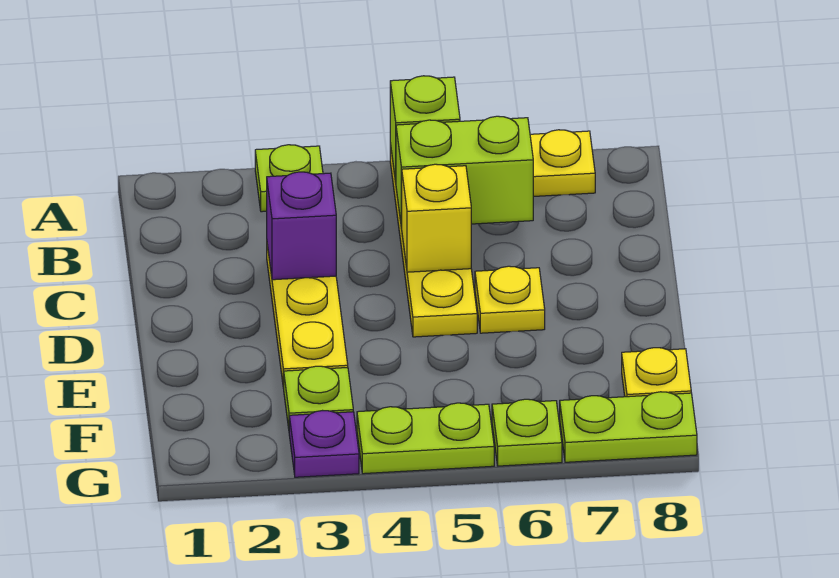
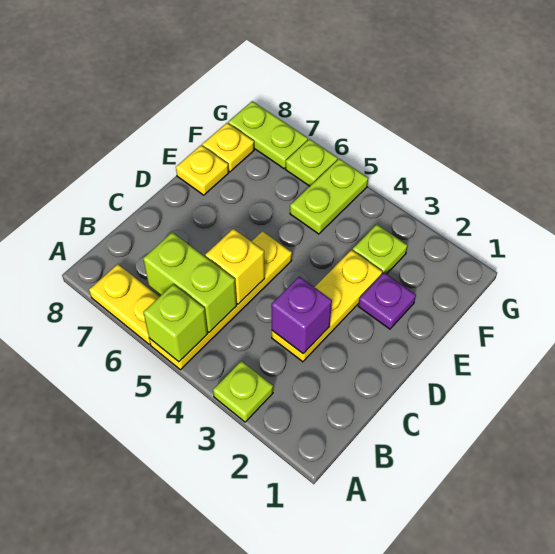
yellow 1x1 plate [475,266,545,333] -> yellow 1x1 plate moved to [176,145,229,195]
purple 1x1 plate [289,411,359,477] -> purple 1x1 plate moved to [358,273,416,329]
lime 1x2 plate [357,403,494,474] -> lime 1x2 plate turned to [290,159,368,234]

